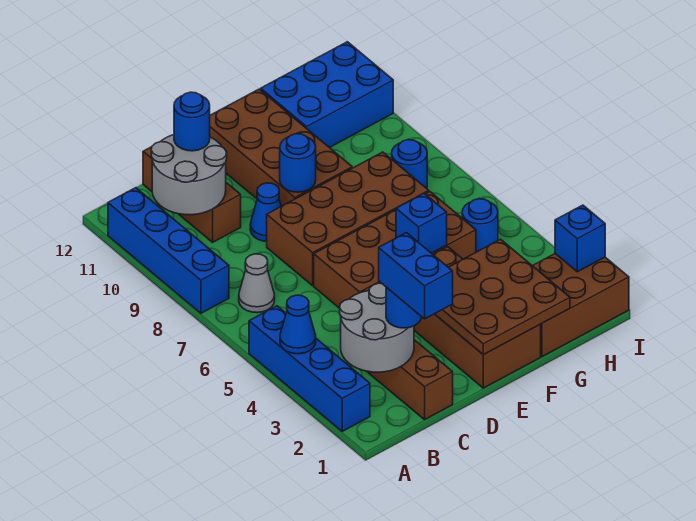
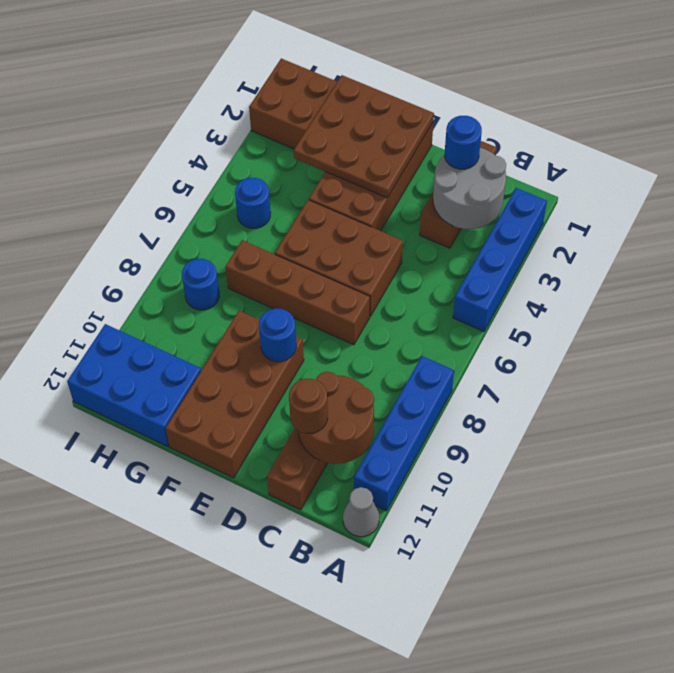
blue 1x1 cone [280,295,316,354] -> none
grey 1x1 cone [239,254,275,313] -> grey 1x1 cone moved to [343,487,379,537]
grey 2x2 round brick [151,135,227,215] -> brown 2x2 round brick [299,372,374,464]
blue 1x2 brick [379,233,453,319] -> none
blue 1x1 round brick [174,92,210,151] -> brown 1x1 round brick [289,379,328,433]
brown 2x4 brick [314,192,476,308] -> brown 2x3 brick [275,200,403,316]
brown 2x4 brick [267,152,429,286] -> brown 1x4 brick [225,240,370,345]
blue 1x1 cone [250,183,281,241] -> none
blue 1x1 brick [396,193,447,253] -> none
blue 1x1 brick [555,205,605,272] -> none

